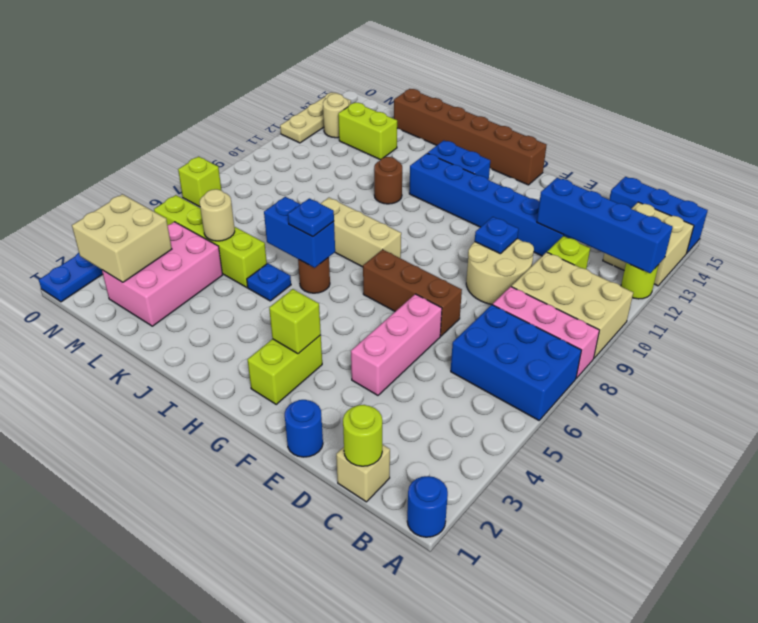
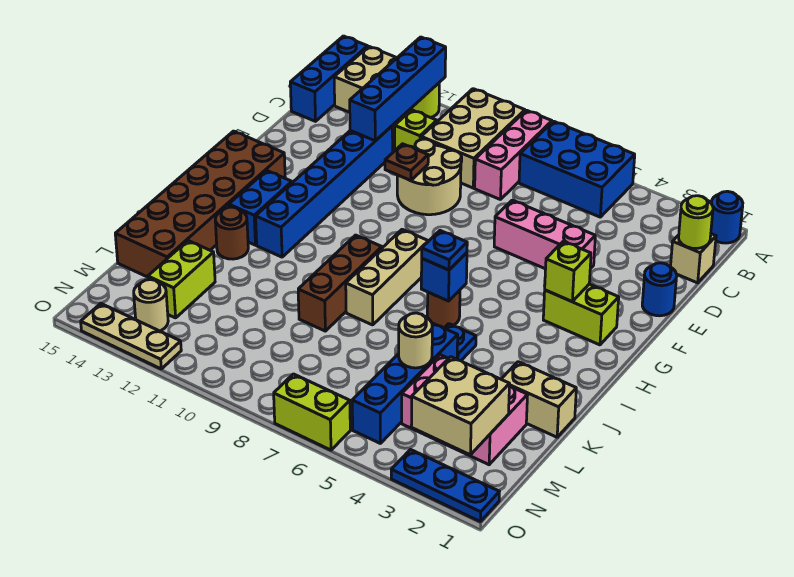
blue 2x3 brick [451,305,581,420] -> blue 2x3 brick turned to [519,121,635,217]
brown 1x3 brick [363,249,462,336] -> brown 1x3 brick moved to [298,235,382,331]
blue 1x1 plate [475,217,519,254] -> brown 1x1 plate [385,144,428,181]
brown 1x6 brick [394,89,547,185] -> brown 2x6 brick [115,131,285,277]
blue 1x2 brick [264,197,335,268] -> blue 1x1 brick [421,253,467,301]
brown 1x1 round brick [374,157,402,204] -> brown 1x1 round brick moved to [215,207,248,259]
none -> tan 1x2 brick [501,362,576,437]
lime 1x4 brick [154,195,267,287] -> blue 1x4 brick [352,323,458,443]
lime 1x1 brick [178,157,221,207] -> lime 1x2 brick [274,374,350,450]

